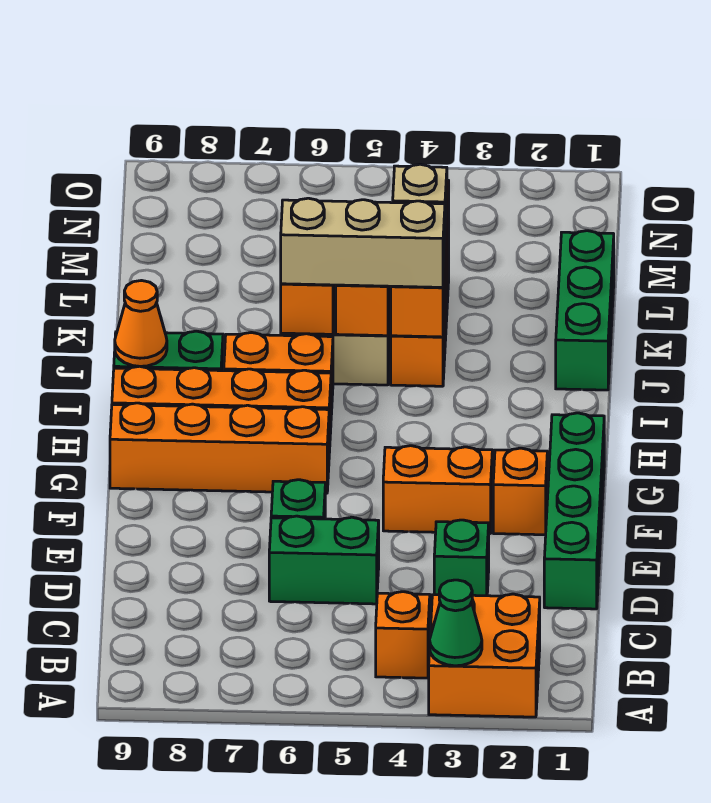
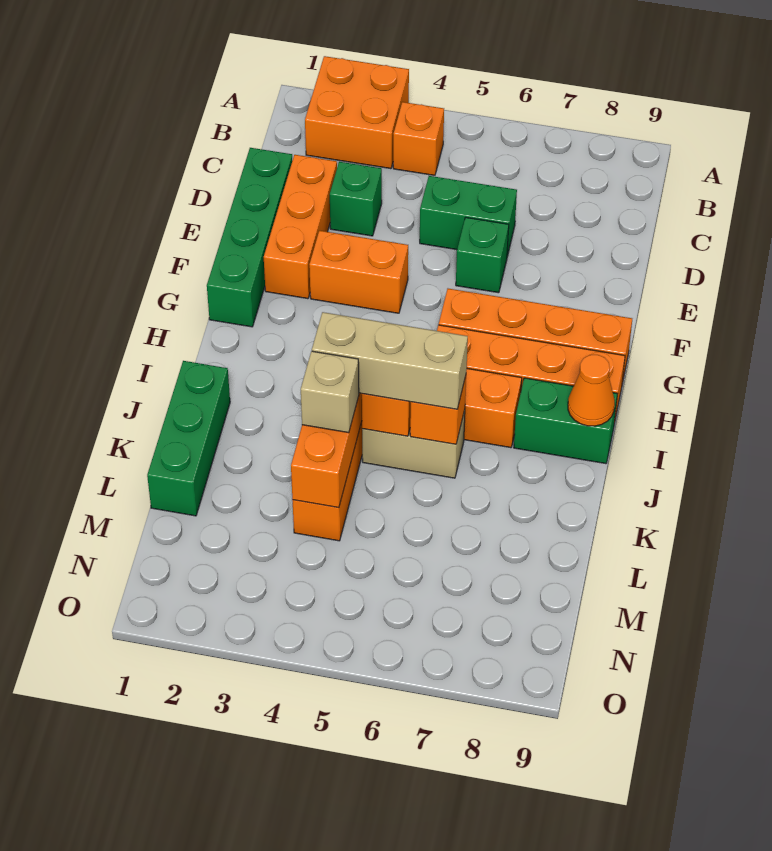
green 1x1 cone [430,580,482,666] -> none
orange 1x1 brick [493,448,547,535] -> orange 1x3 brick [264,155,337,299]

